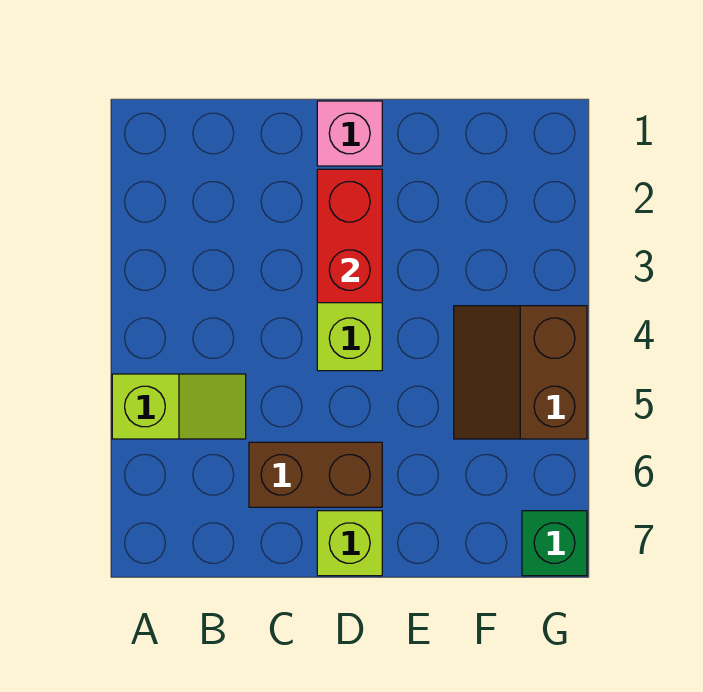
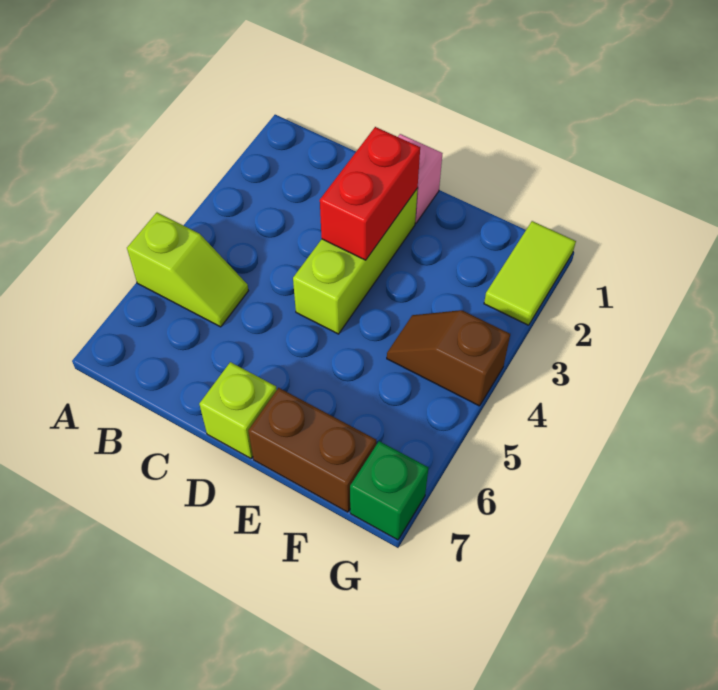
brown 1x2 brick [249,442,382,507] -> brown 1x2 brick moved to [248,388,376,512]
brown 2x2 slope [454,306,587,439] -> brown 1x2 slope [387,310,510,406]
none -> lime 1x2 tile [484,221,576,325]

